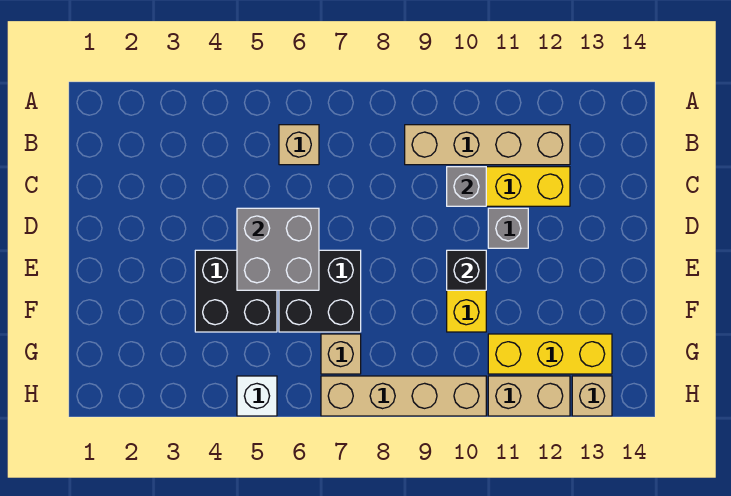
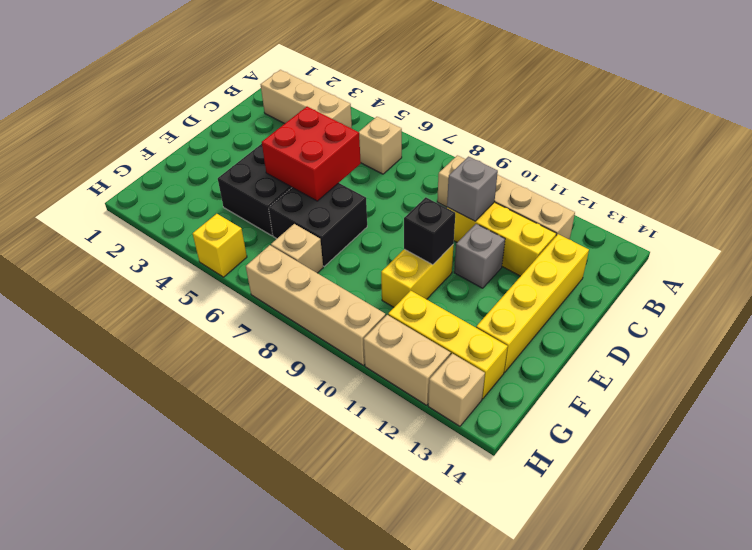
none -> tan 1x3 brick [261,70,352,129]
none -> yellow 1x4 brick [476,234,589,372]
grey 2x2 brick [237,208,319,290] -> red 2x2 brick [262,107,361,201]
white 1x1 brick [237,376,277,416] -> yellow 1x1 brick [193,214,247,277]

